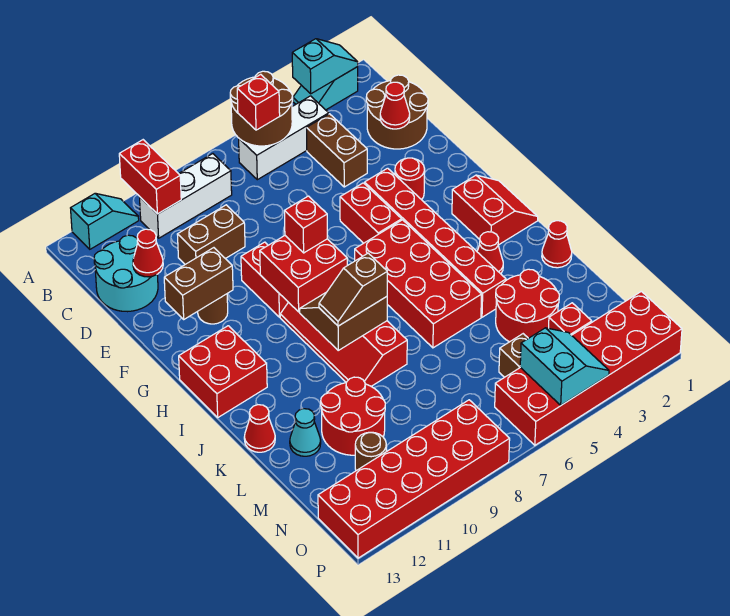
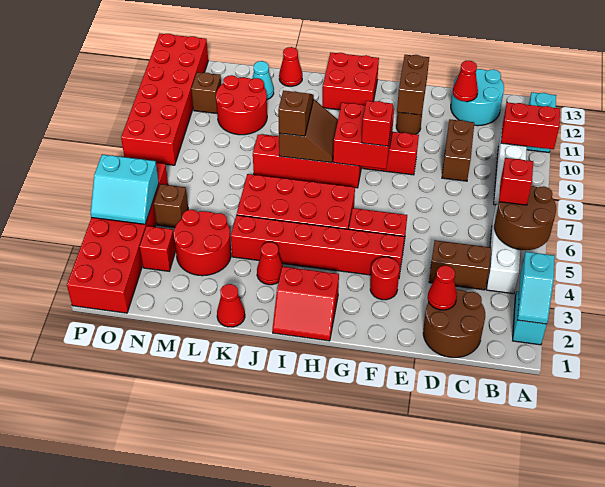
brown 1x1 round brick [355,432,386,471] -> brown 1x1 brick [191,72,221,113]

